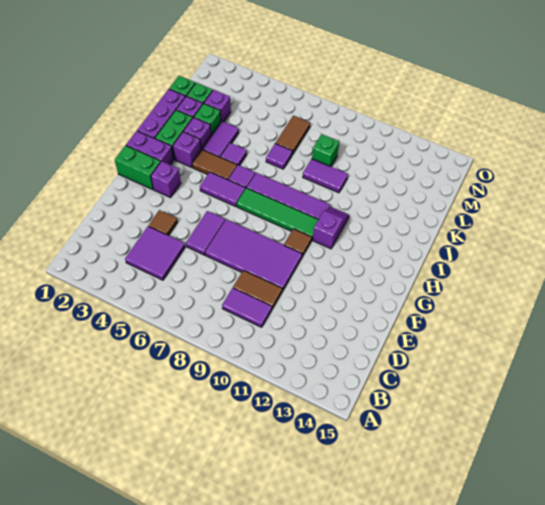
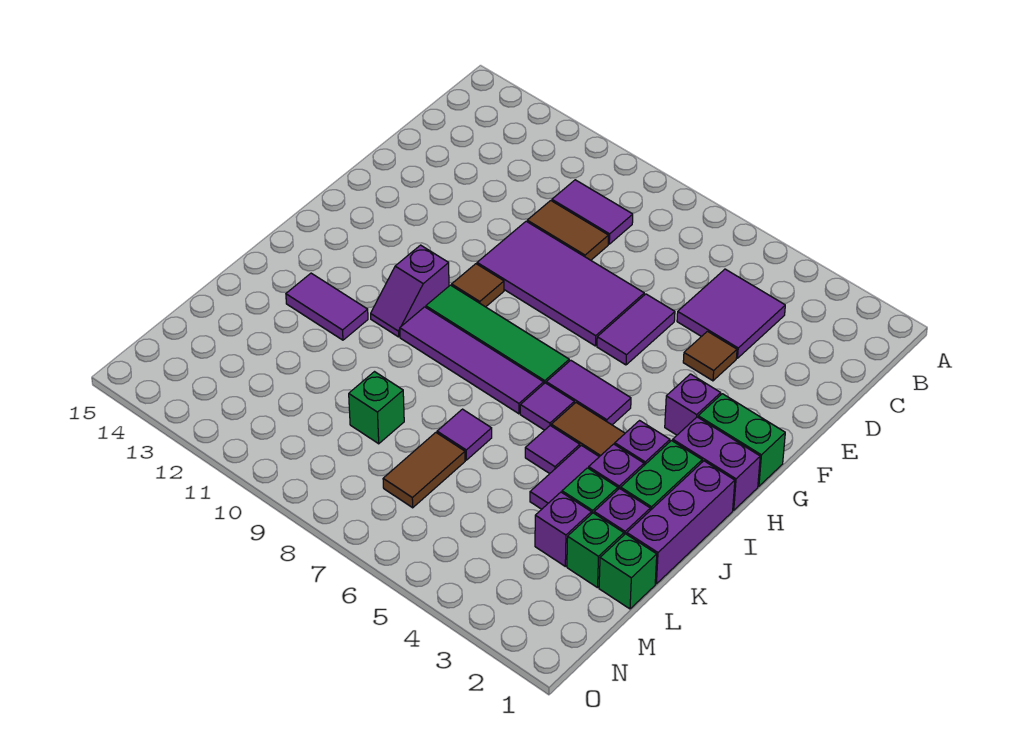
purple 1x2 tile [303,159,348,193] -> purple 1x2 tile moved to [286,273,368,340]

